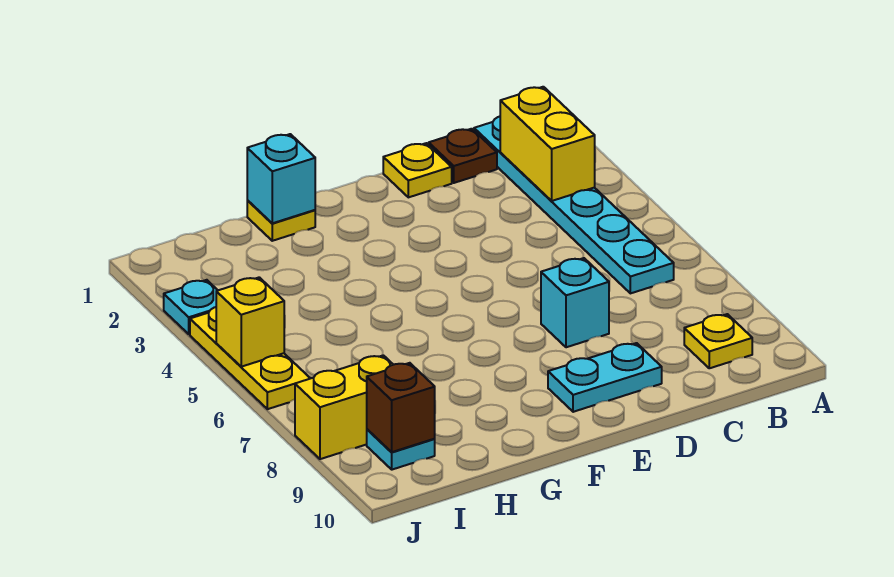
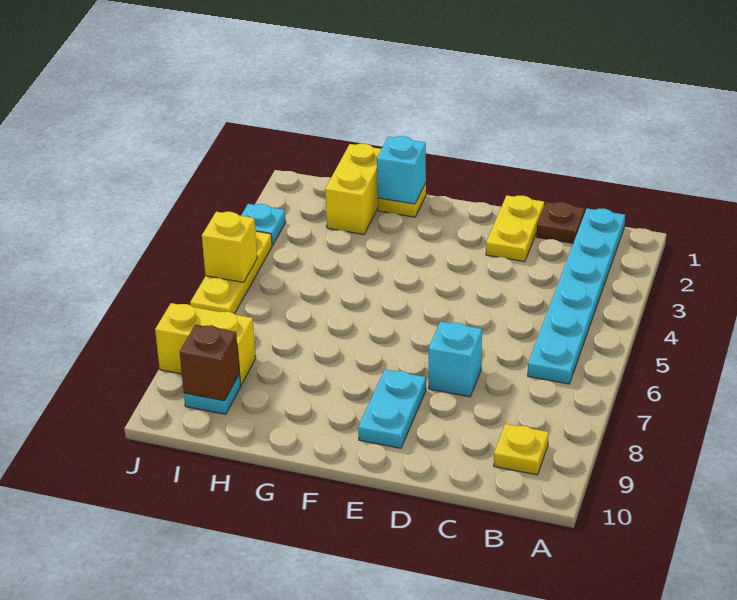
yellow 1x2 brick [500,87,595,201] -> yellow 1x2 brick moved to [325,144,381,234]
yellow 1x1 plate [383,143,452,197] -> yellow 1x2 plate [486,196,544,262]
cyan 1x2 plate [548,343,662,412] -> cyan 1x2 plate turned to [358,369,426,448]

